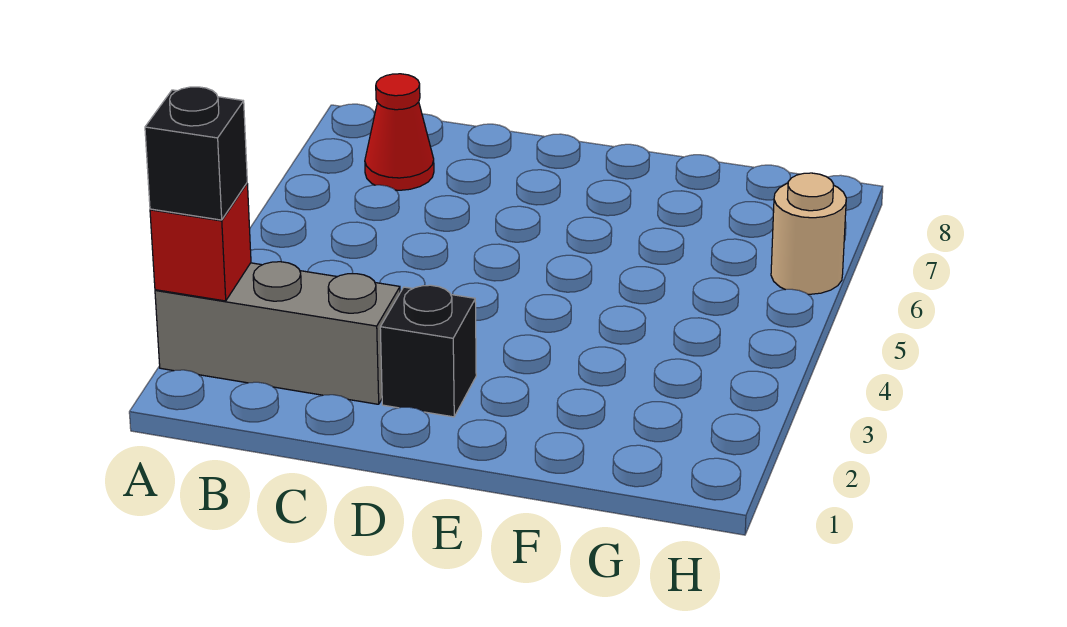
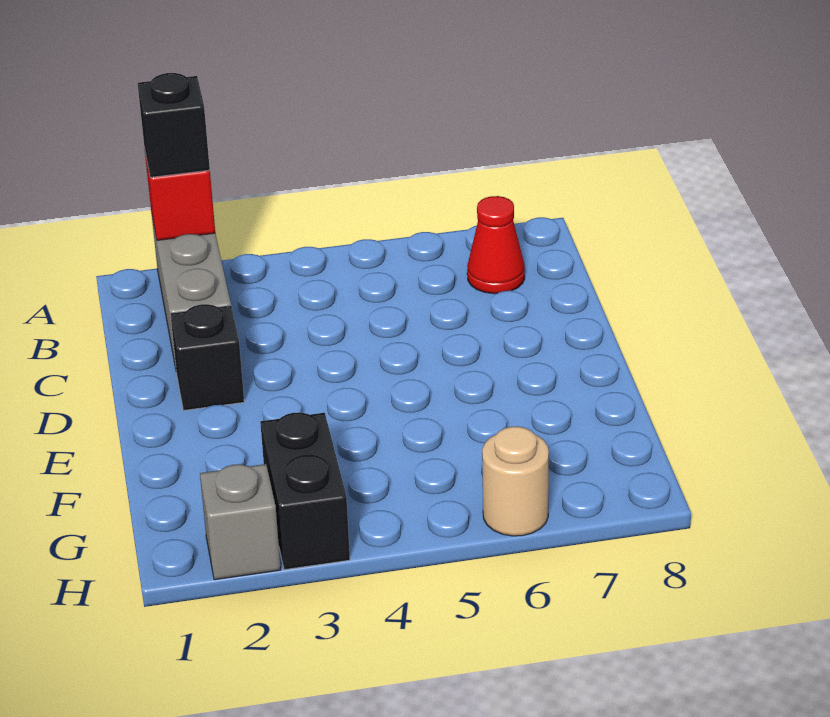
none -> black 1x2 brick [260,412,350,570]
none -> grey 1x1 brick [200,464,281,580]

